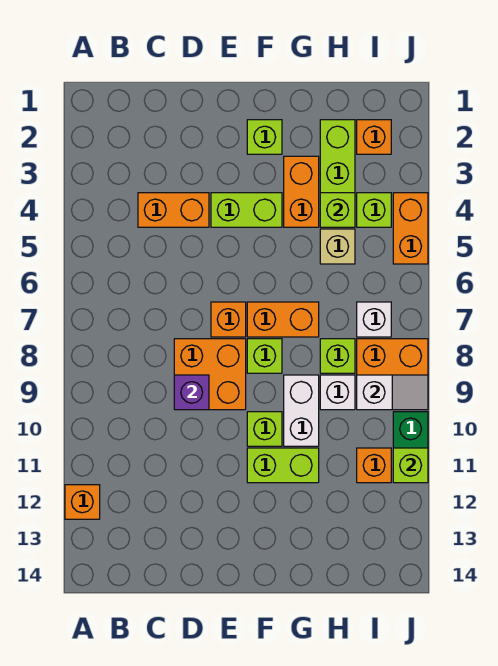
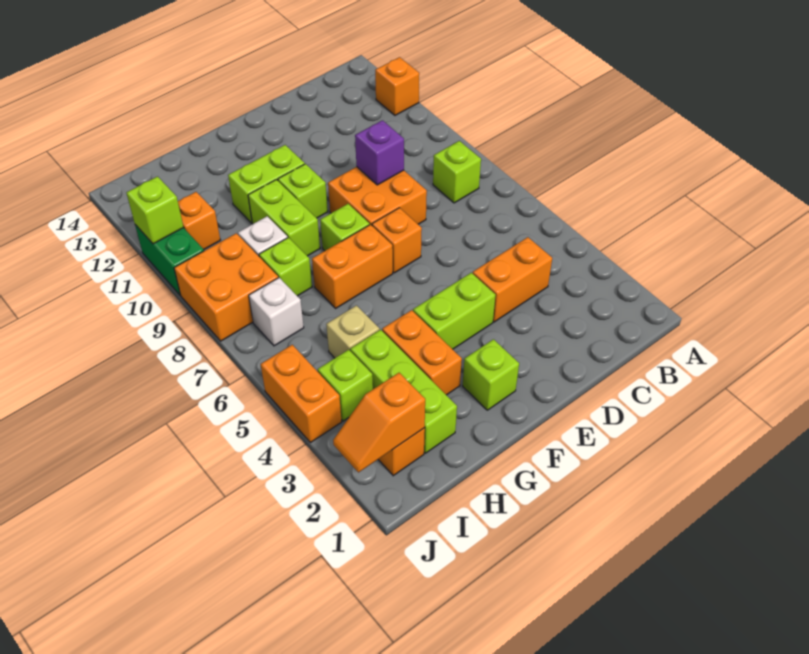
white 1x2 brick [284,375,319,446] -> lime 1x2 brick [248,180,320,256]
lime 1x1 brick [320,193,355,227] -> lime 1x1 brick moved to [433,141,481,203]
none -> orange 1x2 slope [333,373,425,473]
white 1x2 slope [357,375,428,410] -> none

